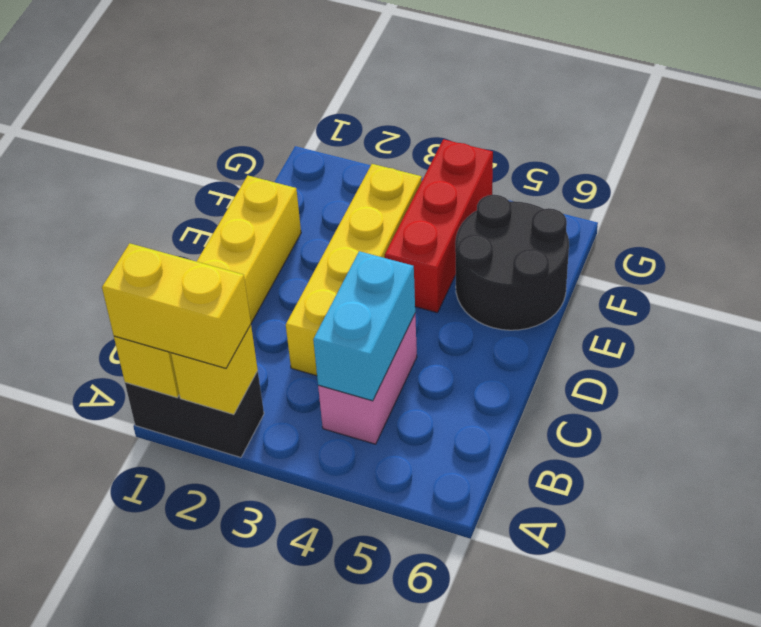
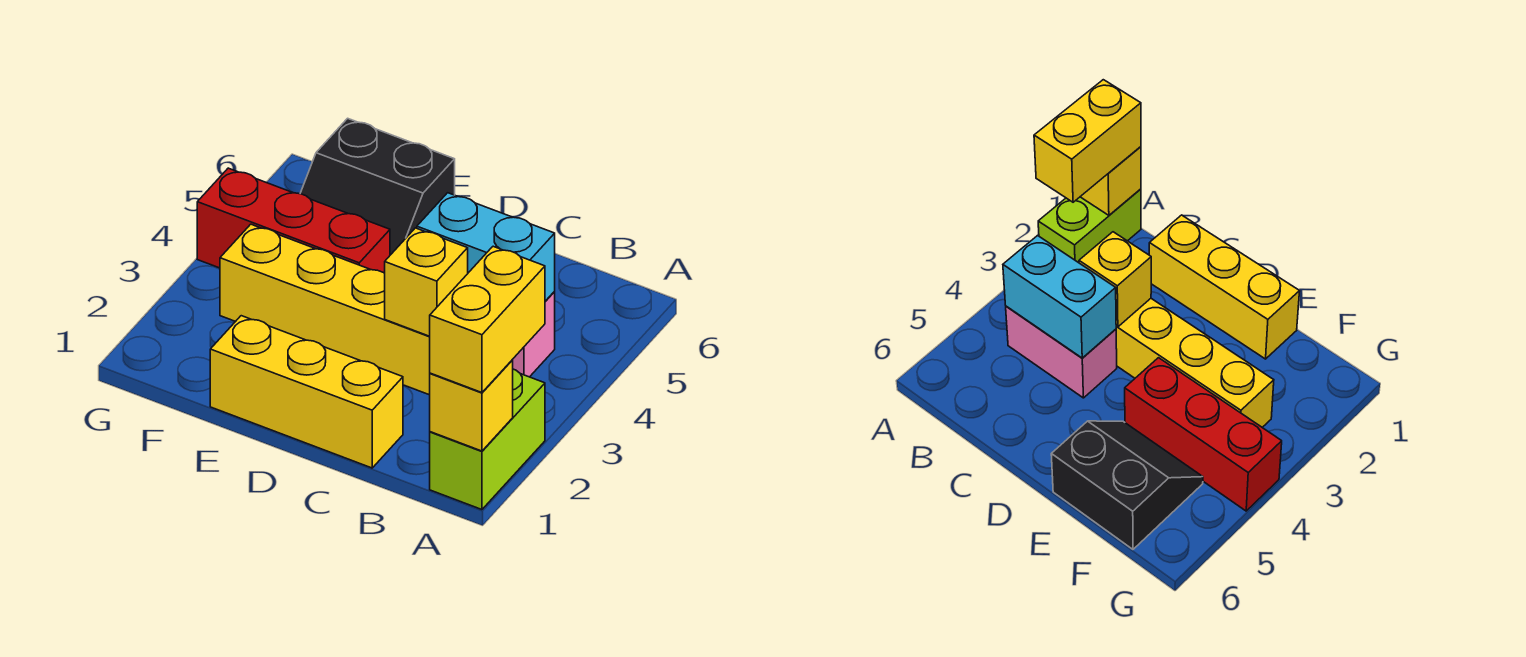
black 1x2 brick [125,371,264,458] -> lime 1x2 brick [430,369,545,510]
yellow 1x1 brick [171,325,258,414] -> yellow 1x1 brick moved to [385,228,468,336]
black 2x2 round brick [455,195,569,330] -> black 2x2 slope [300,118,455,255]

